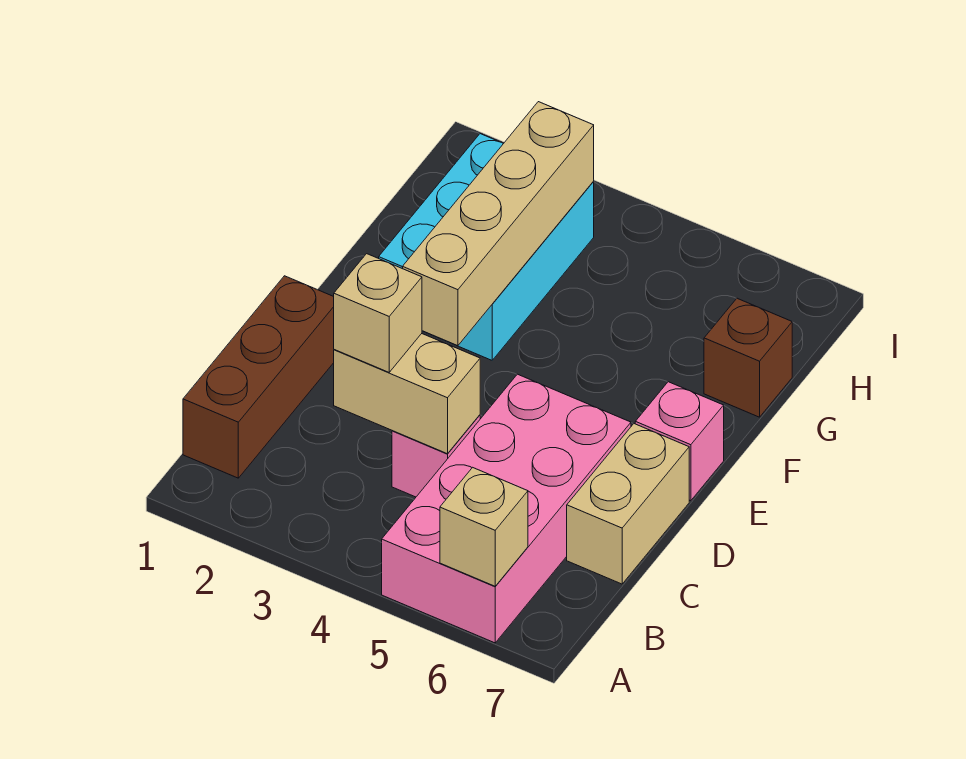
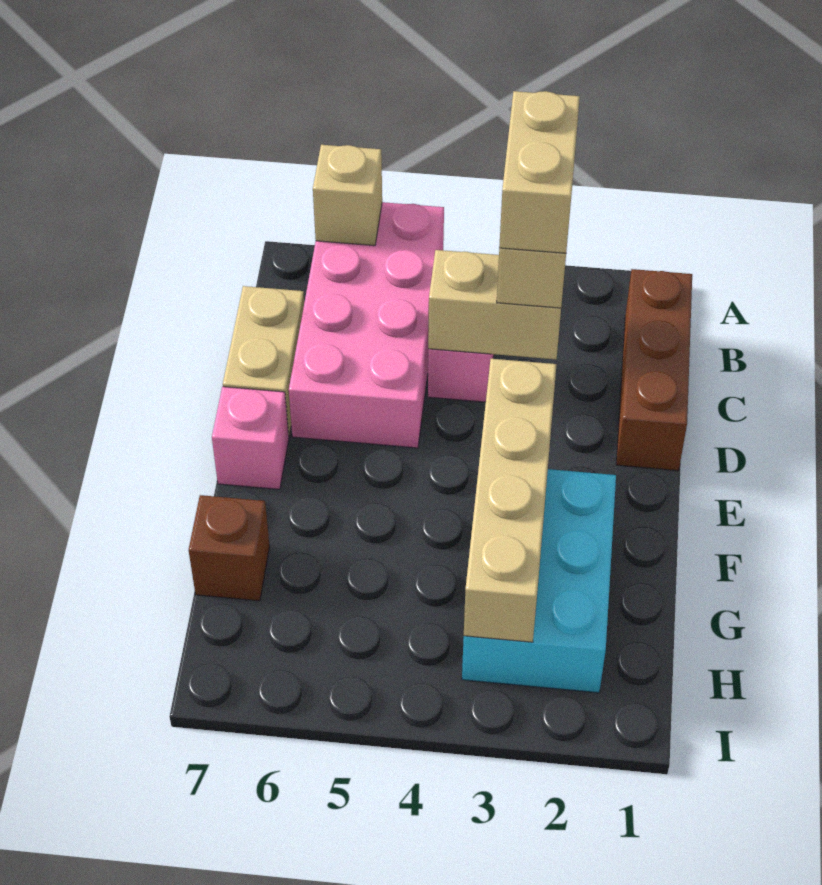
none -> tan 1x2 brick [499,91,580,253]

